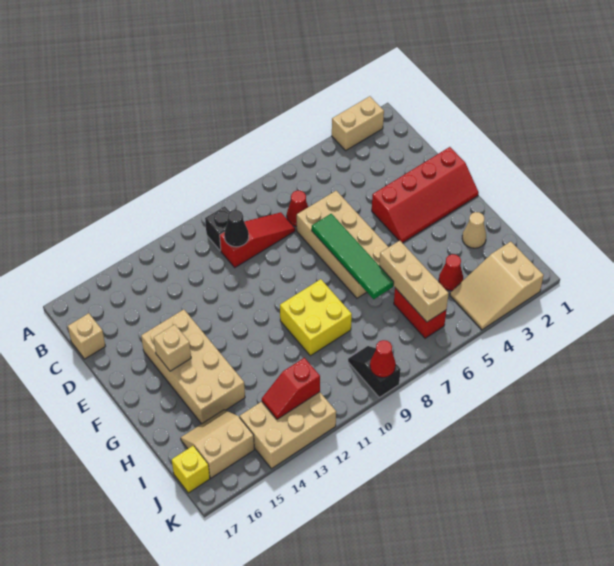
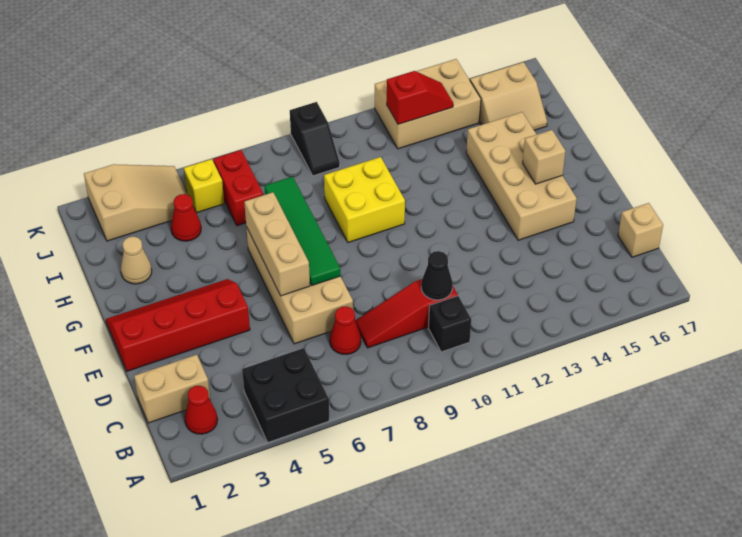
tan 1x2 brick [332,96,384,150] -> tan 1x2 brick moved to [134,355,210,423]
none -> black 2x2 brick [242,348,330,442]
tan 1x3 brick [379,241,449,322] -> tan 1x3 brick moved to [244,192,310,296]
yellow 1x1 brick [172,446,210,493] -> yellow 1x1 brick moved to [184,159,224,213]
red 1x1 cone [370,340,396,377] -> red 1x1 cone moved to [185,386,218,434]

